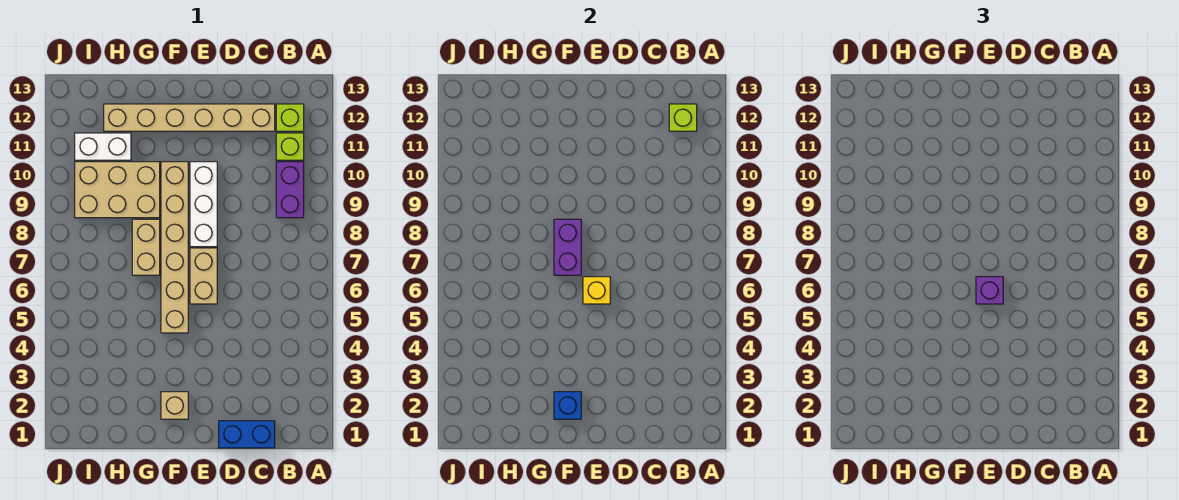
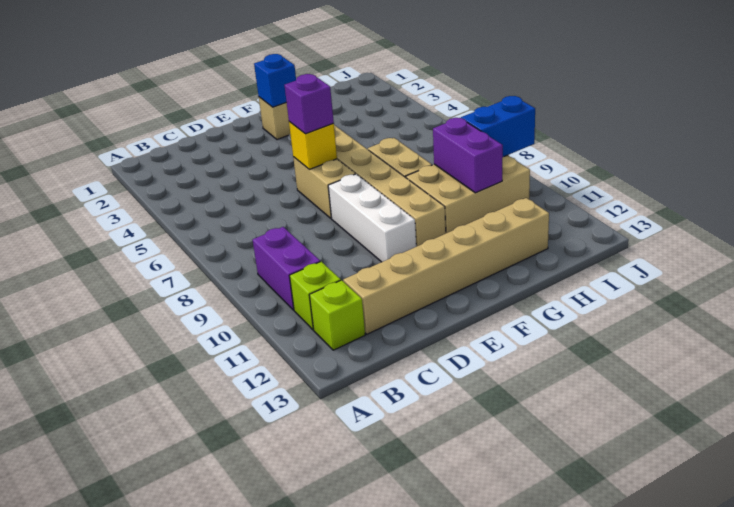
lime 1x1 brick [669,104,697,131] -> none
blue 1x2 brick [219,421,275,448] -> blue 1x2 brick moved to [461,96,535,157]
purple 1x2 brick [554,219,581,275] -> purple 1x2 brick moved to [433,118,503,193]
white 1x2 brick [75,133,131,160] -> none

